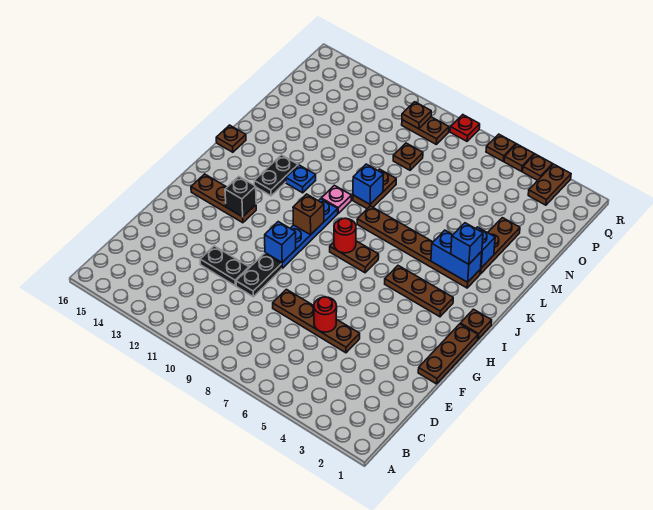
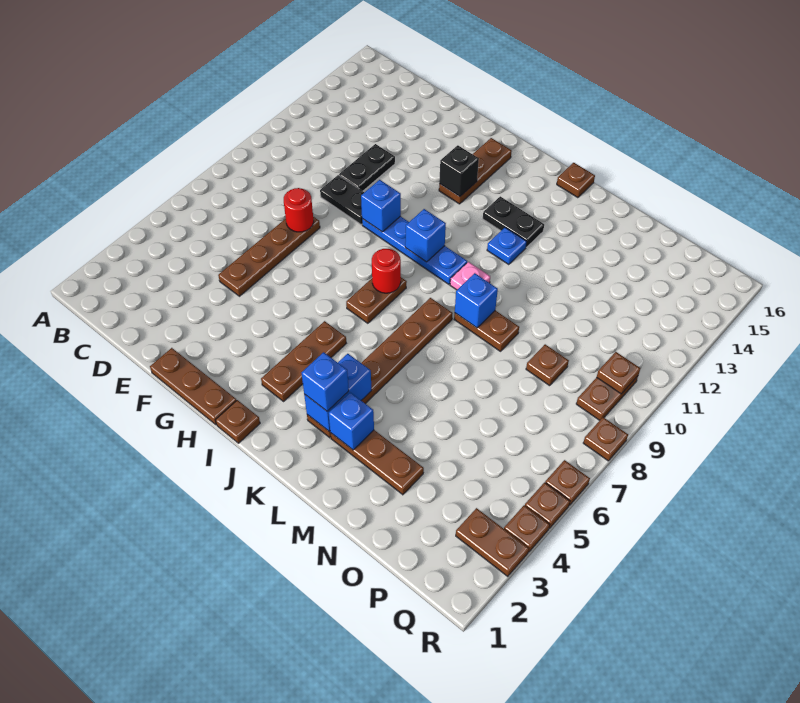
red 1x1 round brick [314,297,337,332] -> red 1x1 round brick moved to [284,188,314,232]
brown 1x1 brick [293,194,324,235] -> blue 1x1 brick [405,209,446,262]
red 1x1 plate [450,115,480,141] -> brown 1x1 plate [583,417,628,461]

